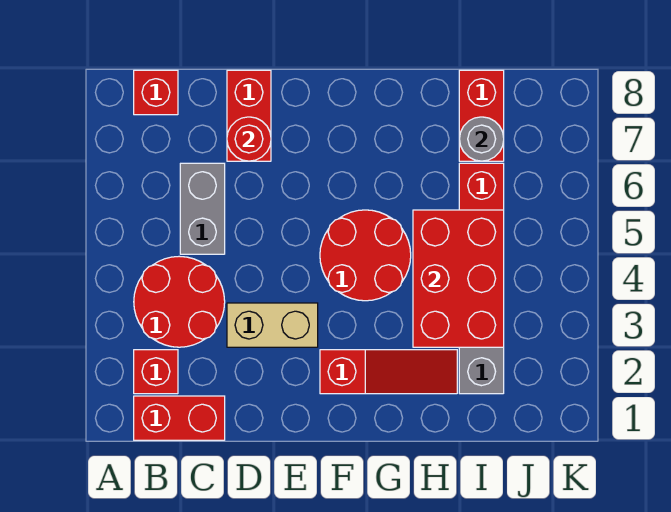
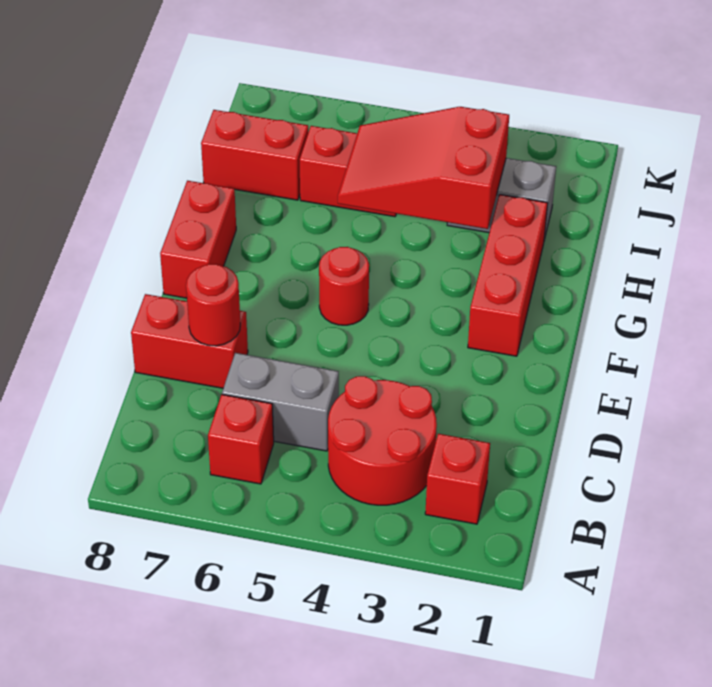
red 1x2 brick [134,396,225,440] -> red 1x2 brick moved to [160,181,236,298]
red 1x1 brick [134,70,178,115] -> red 1x1 brick moved to [208,395,274,484]
tan 1x2 brick [227,303,318,347] -> none
red 1x3 slope [320,350,457,394] -> red 1x3 brick [468,195,548,356]
red 2x2 round brick [320,210,411,301] -> red 1x1 round brick [319,247,369,325]
red 2x3 brick [413,210,504,347] -> red 2x3 slope [338,107,509,229]
grey 1x1 round brick [460,117,504,161] -> none

